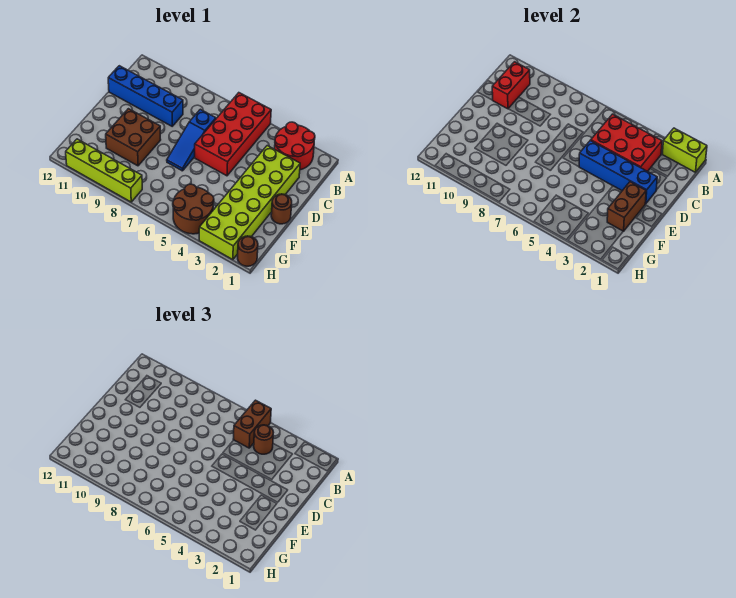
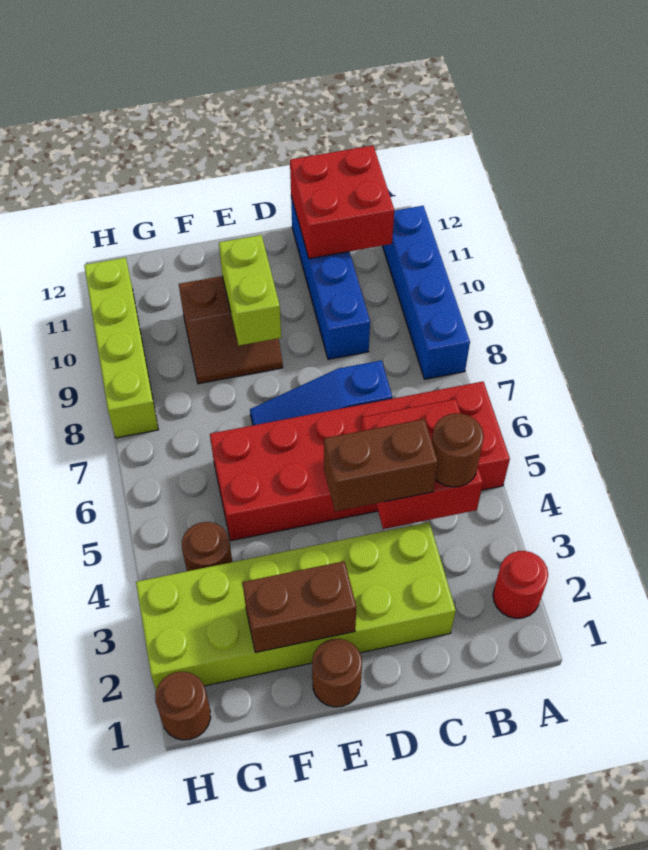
lime 1x2 brick [662,128,707,172] -> lime 1x2 brick moved to [219,235,281,345]
red 2x2 round brick [275,122,315,170] -> red 1x1 round brick [493,551,548,618]
red 2x4 brick [195,93,271,176] -> red 2x6 brick [210,382,510,541]
brown 1x2 brick [233,400,271,448] -> brown 1x2 brick moved to [324,419,438,511]
red 2x3 brick [591,114,662,171] -> red 2x2 brick [361,399,483,529]
red 1x2 brick [492,62,530,109] -> red 2x2 brick [290,146,394,259]
blue 1x4 brick [579,140,657,204] -> blue 1x4 brick moved to [383,206,470,379]
brown 2x2 brick [106,109,161,166] -> brown 2x2 slope [179,276,283,384]
brown 2x2 round brick [173,184,214,234] -> brown 1x1 round brick [182,522,232,571]

